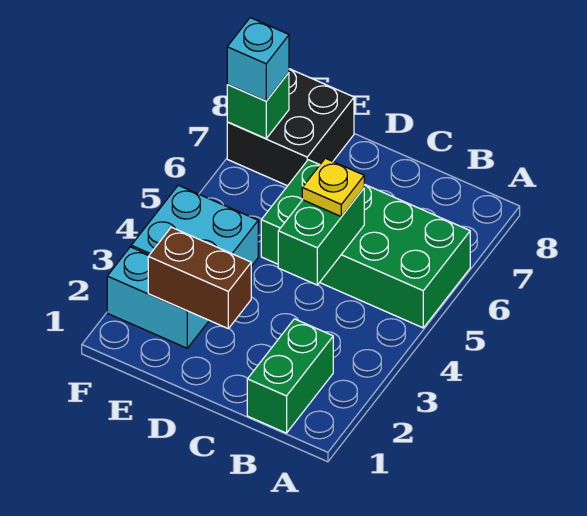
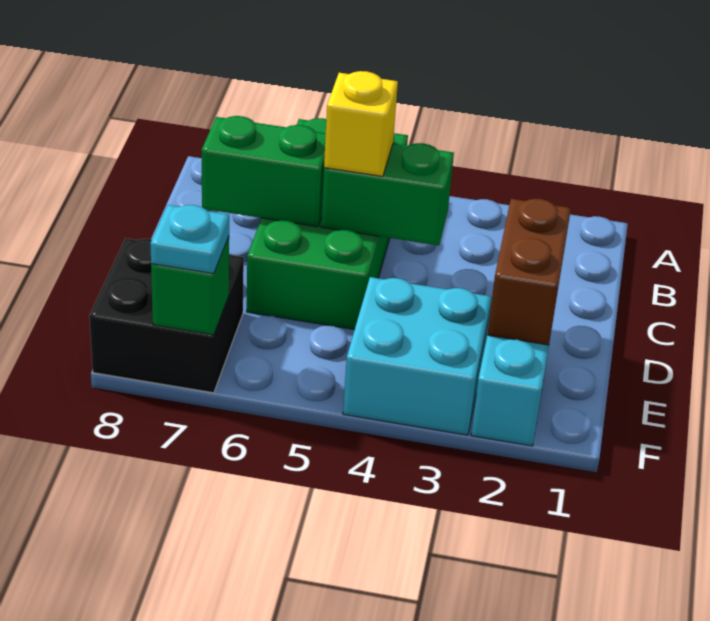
green 1x2 brick [247,319,333,433] -> green 1x2 brick moved to [202,116,326,227]
yellow 1x1 plate [302,158,364,217] -> yellow 1x1 brick [324,71,398,176]
cyan 1x1 brick [227,18,289,101] -> cyan 1x1 plate [150,205,229,274]

